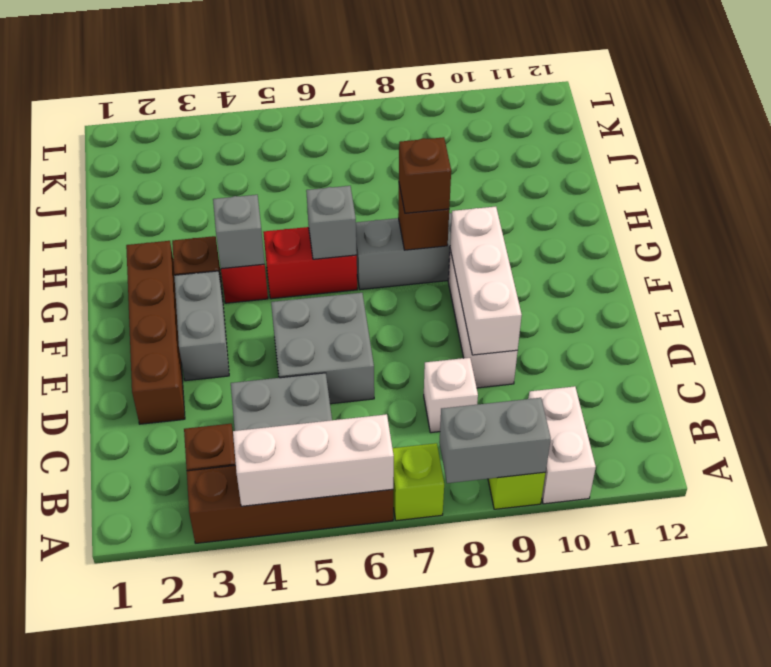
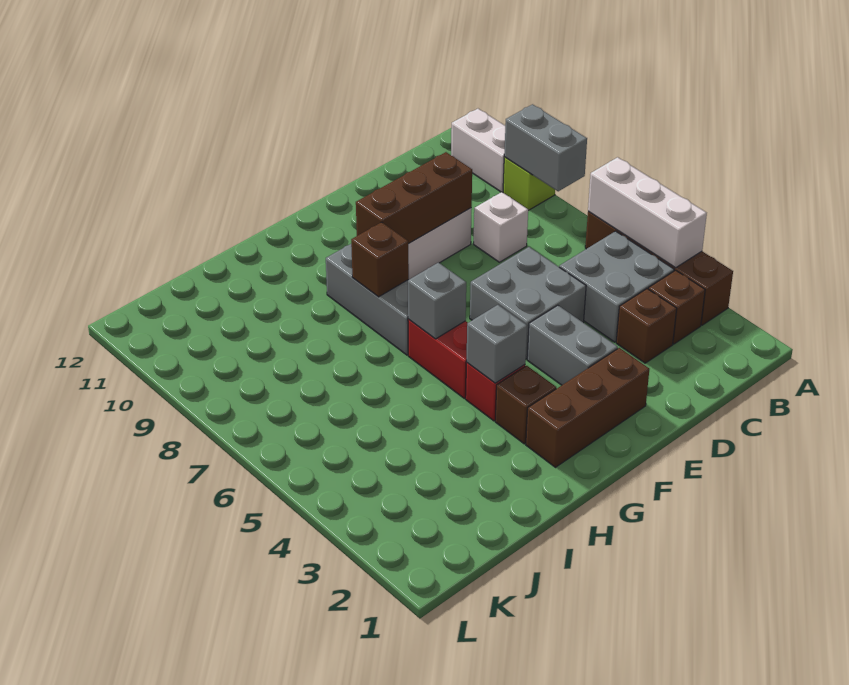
lime 1x1 brick [392,443,444,521] -> none
white 1x2 brick [528,386,596,504] -> white 1x2 brick turned to [451,109,505,192]
brown 1x4 brick [126,241,185,424] -> brown 1x3 brick [526,348,649,467]
white 1x3 brick [450,207,522,355] -> brown 1x3 brick [356,152,472,244]
grey 1x2 brick [174,271,229,381] -> grey 1x2 brick turned to [527,305,618,385]
brown 1x1 brick [399,137,451,213] -> brown 1x1 brick moved to [616,289,677,363]

